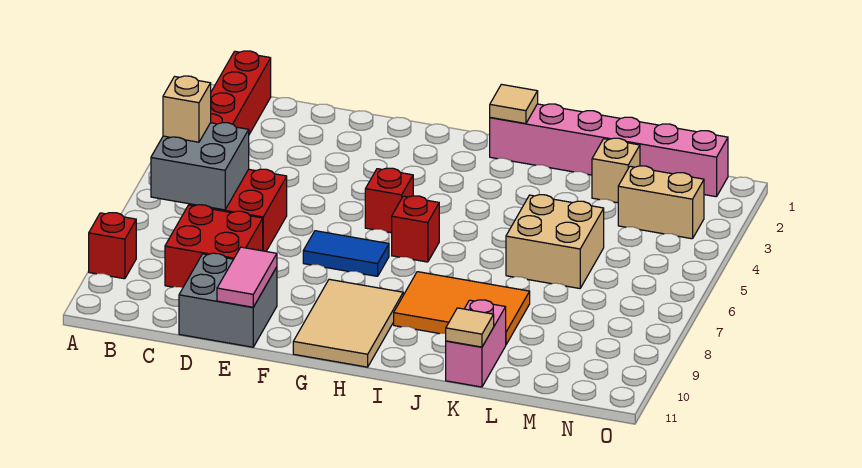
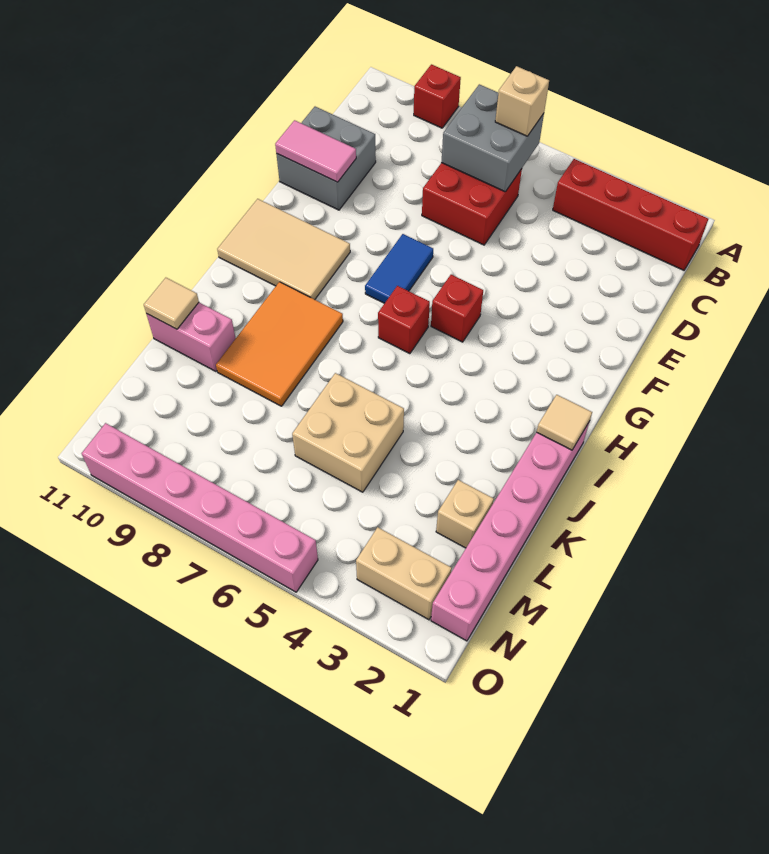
red 2x2 brick [165,205,263,288] -> none
tan 1x2 brick [618,166,704,239] -> tan 1x2 brick turned to [356,527,452,620]
none -> pink 1x6 brick [82,423,318,592]

